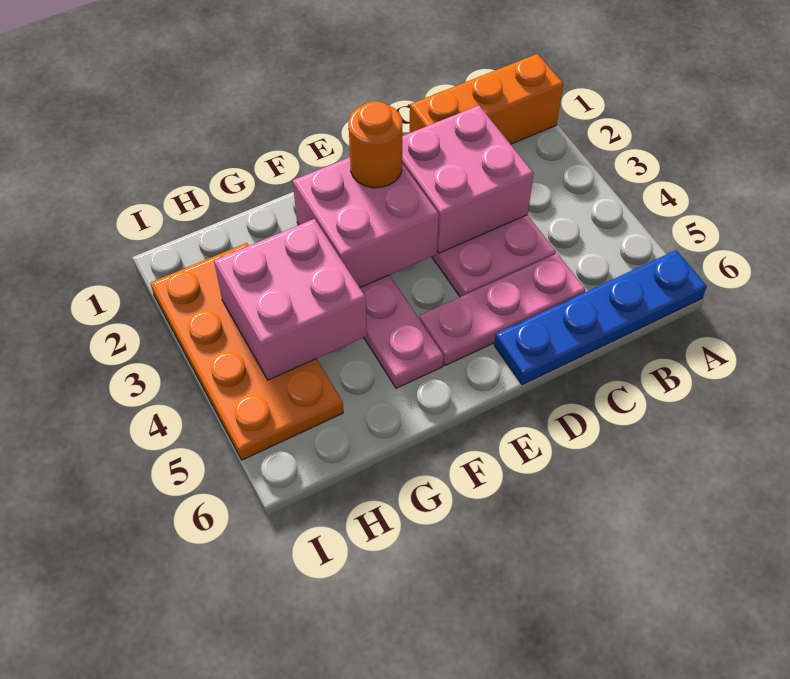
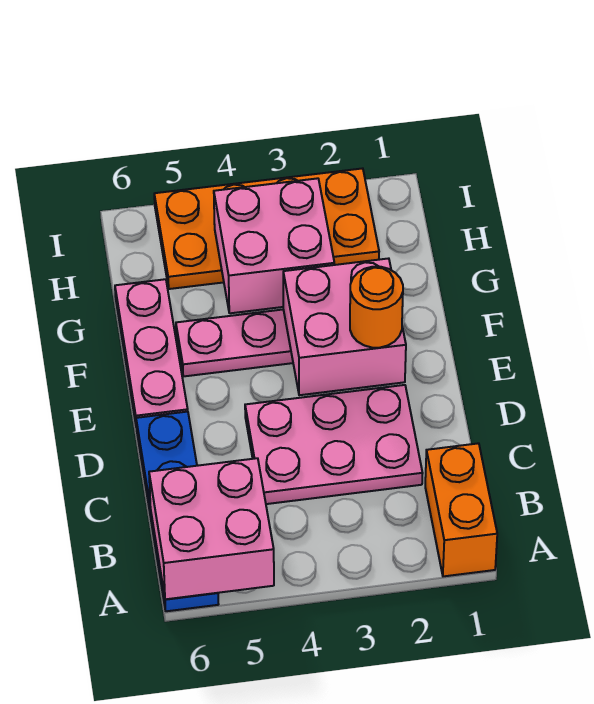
orange 1x3 brick [410,54,563,144] -> orange 1x2 brick [425,443,497,576]
pink 2x2 brick [402,105,534,253] -> pink 2x2 brick moved to [149,458,274,599]
pink 1x3 plate [419,254,585,366] -> pink 1x3 plate moved to [115,279,188,423]

